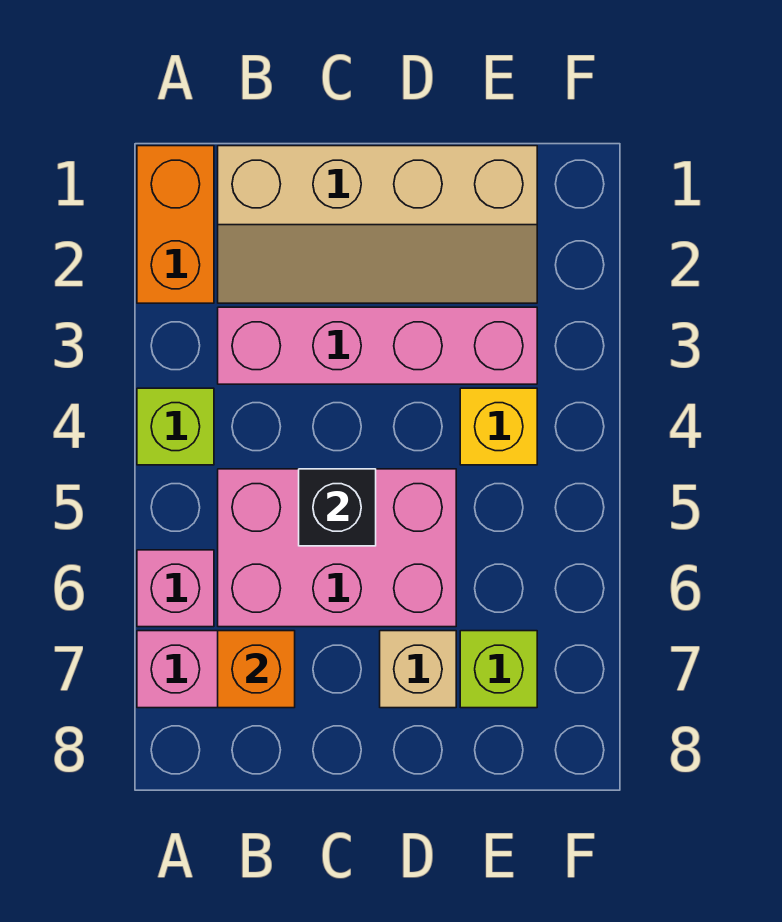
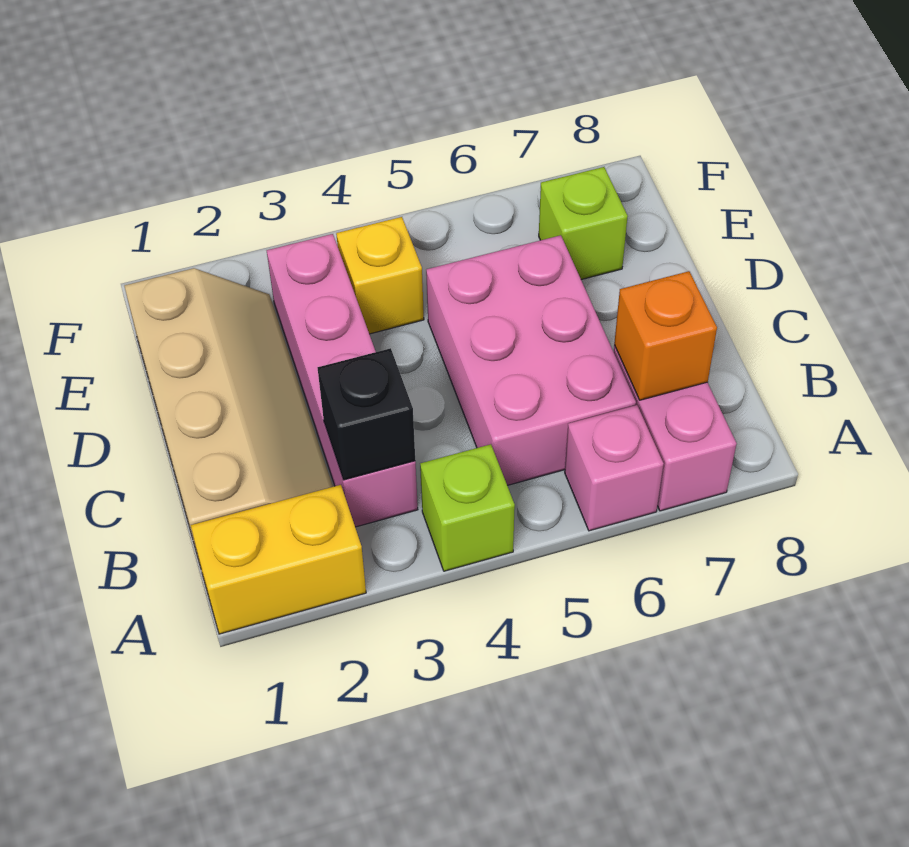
orange 1x2 brick [137,146,214,303] -> yellow 1x2 brick [191,485,366,634]
black 1x1 brick [299,469,376,546] -> black 1x1 brick moved to [317,348,415,480]
tan 1x1 brick [380,631,456,708] -> none

